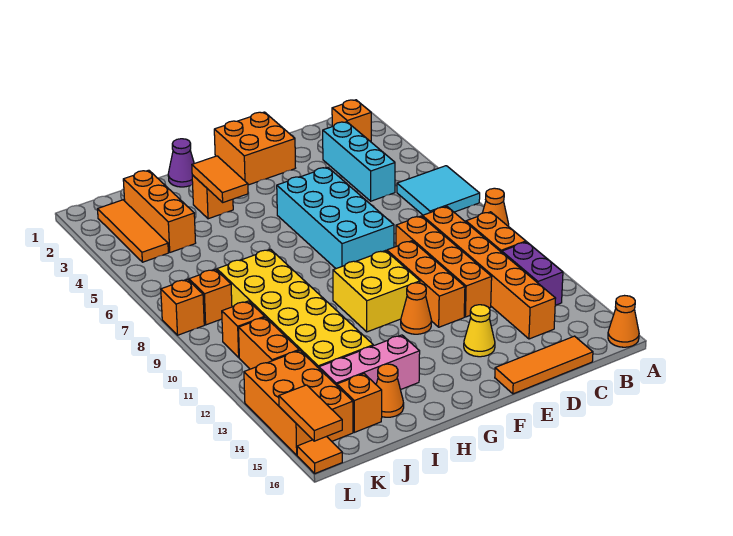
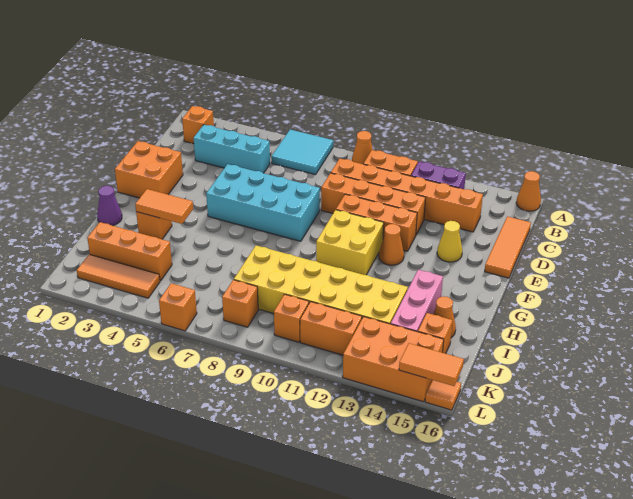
orange 1x1 brick [161,279,204,335] -> orange 1x1 brick moved to [159,283,197,331]

